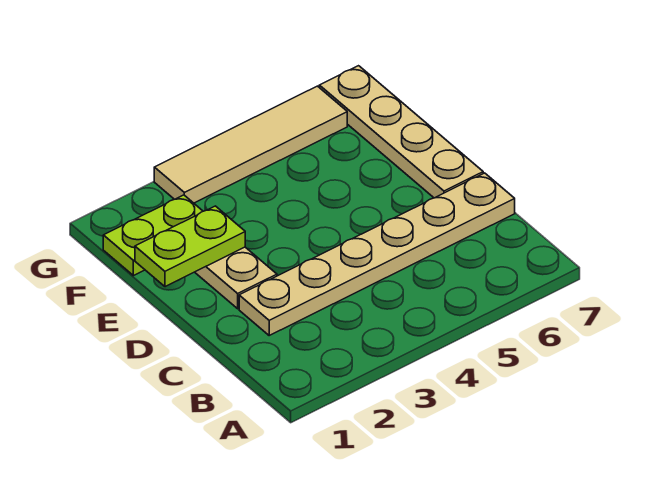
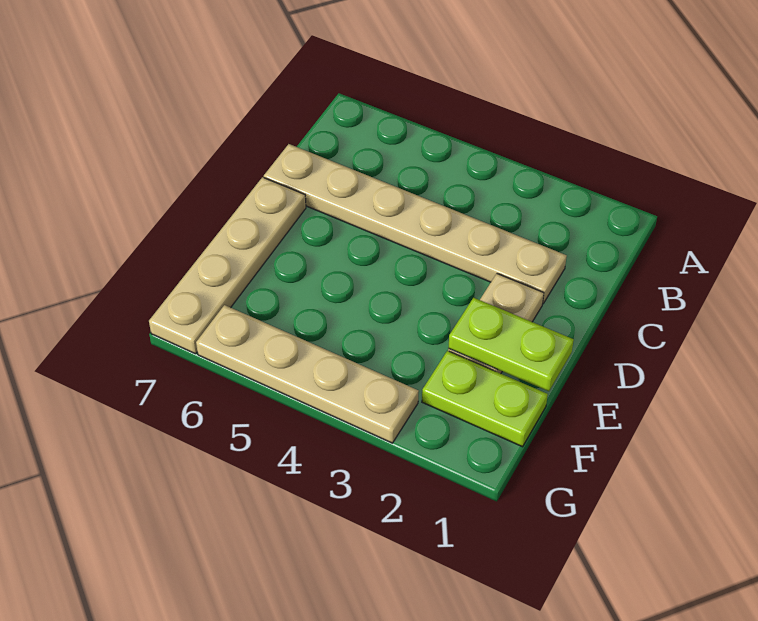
tan 1x4 tile [154,86,347,203] -> tan 1x4 plate [196,305,419,443]

